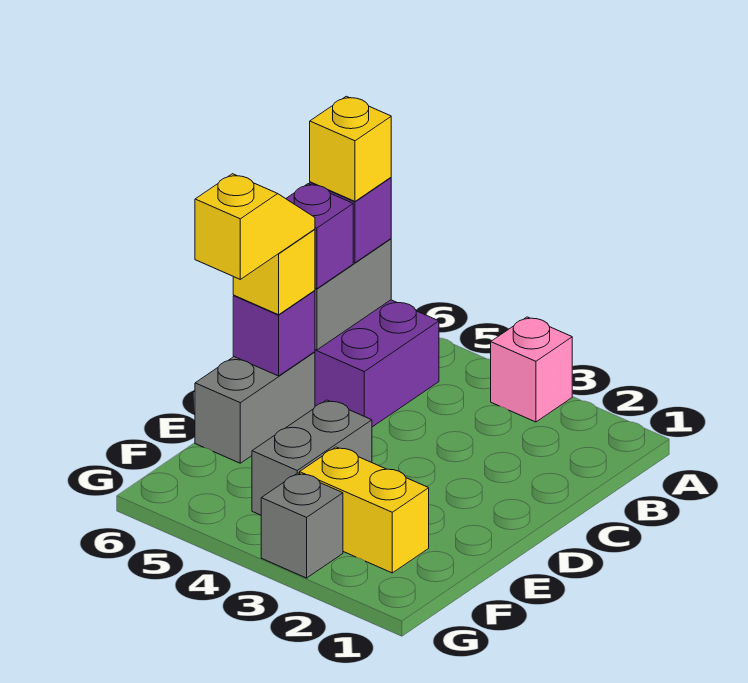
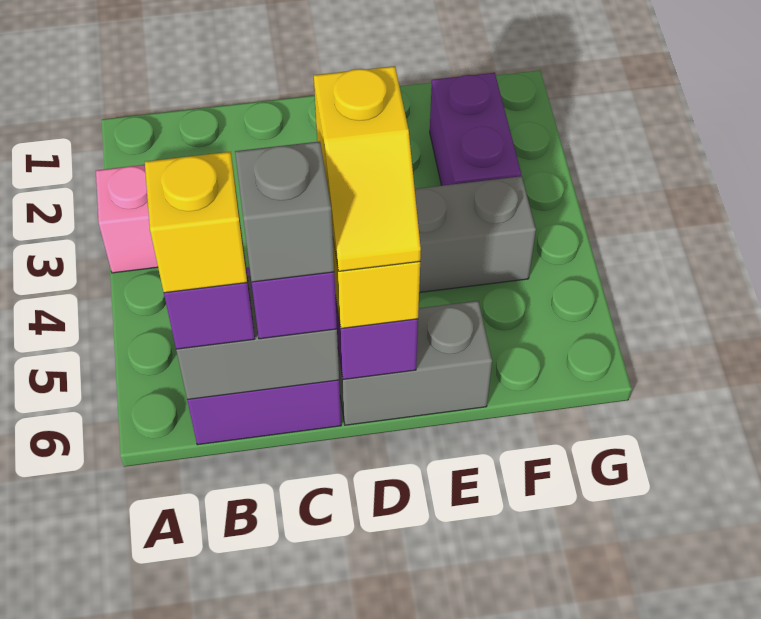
yellow 1x2 slope [195,174,315,279] -> yellow 1x2 slope turned to [314,66,421,271]
yellow 1x2 brick [300,447,429,573] -> purple 1x2 brick [430,73,521,186]
grey 1x1 brick [261,473,343,578] -> grey 1x1 brick moved to [235,141,334,282]

